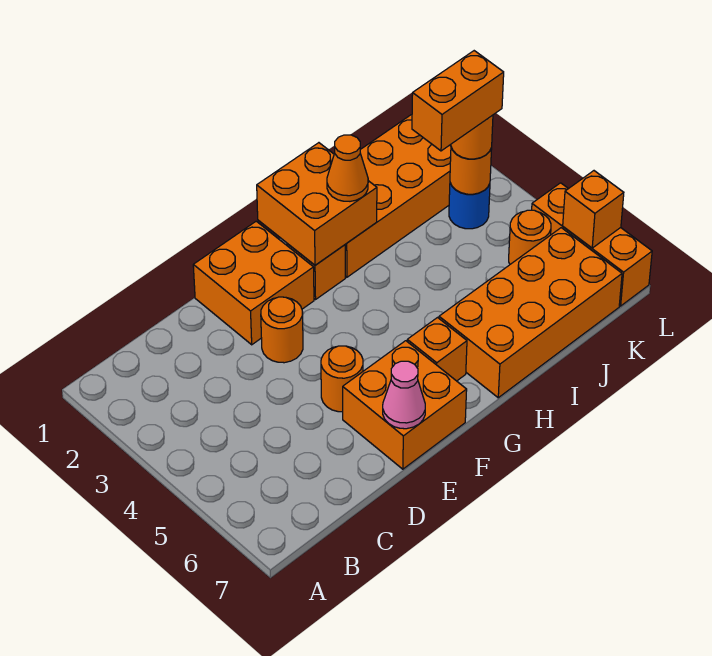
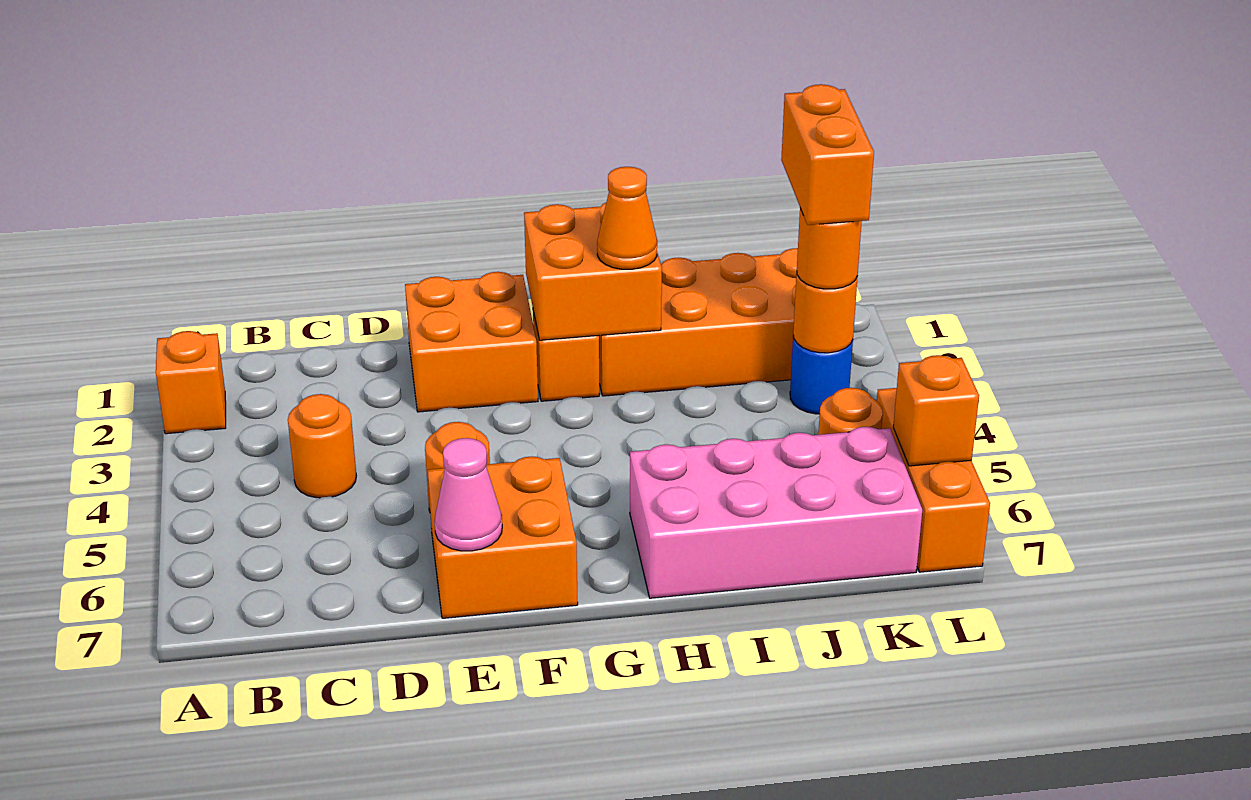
orange 1x1 round brick [261,297,303,363] -> orange 1x1 round brick moved to [288,394,356,498]
orange 1x1 brick [407,318,467,381] -> orange 1x1 brick moved to [156,331,226,434]
orange 2x4 brick [439,228,622,398] -> pink 2x4 brick [630,427,922,598]
orange 1x2 brick [412,51,504,151] -> orange 1x2 brick turned to [781,84,874,225]

